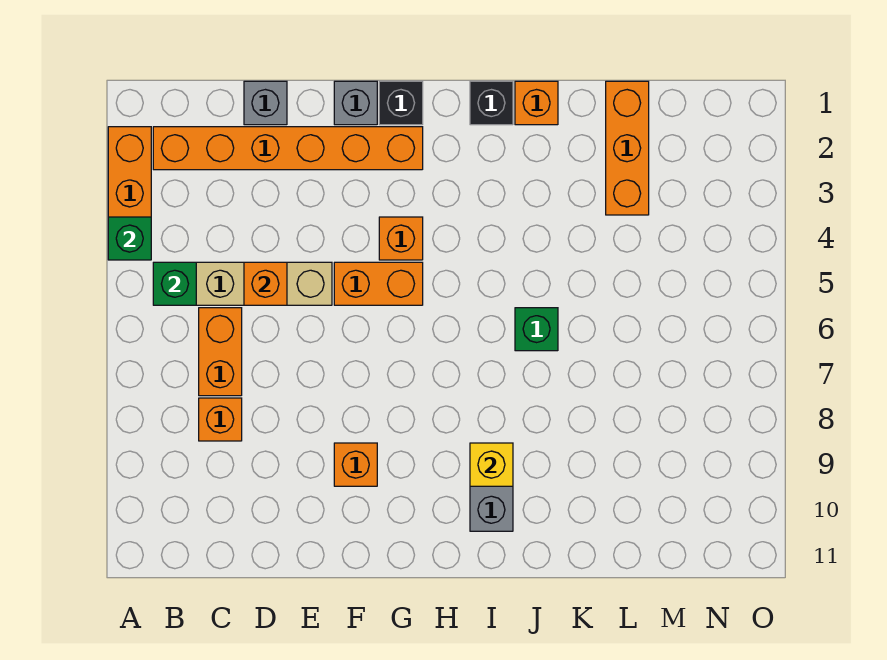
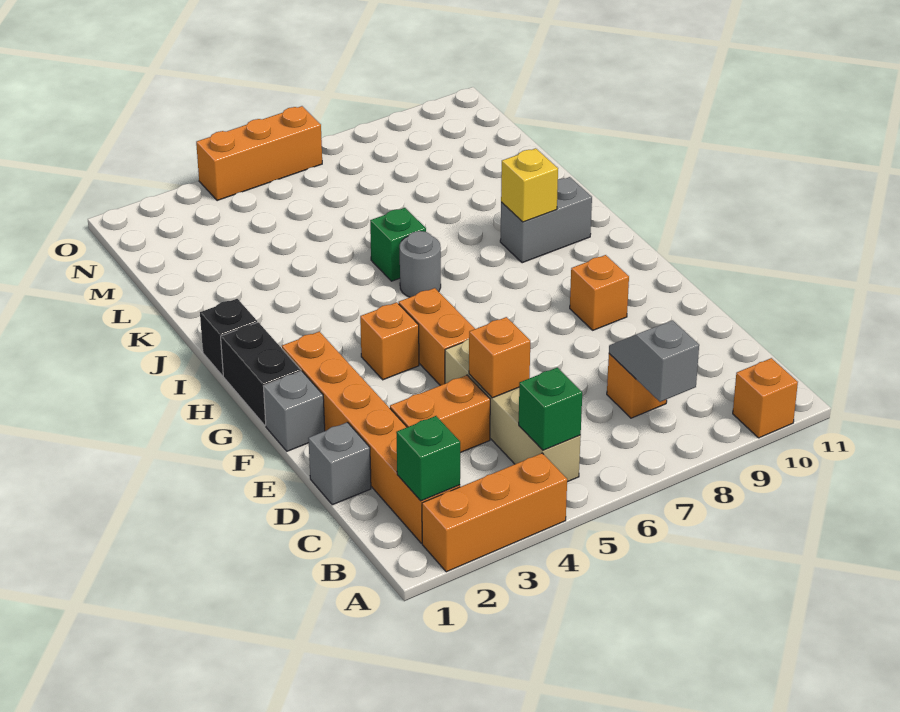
green 1x1 brick [108,217,151,260] -> green 1x1 brick moved to [396,416,460,501]
none -> grey 1x2 slope [609,320,699,402]
orange 1x2 brick [199,308,242,396] -> orange 1x2 brick moved to [390,375,490,453]
black 1x1 brick [379,81,423,125] -> black 1x2 brick [221,322,301,426]
none -> grey 1x1 round brick [400,231,441,297]
orange 1x1 brick [515,81,558,125] -> orange 1x1 brick moved to [733,358,798,438]
orange 1x3 brick [606,81,649,215] -> orange 1x3 brick moved to [196,106,322,201]

